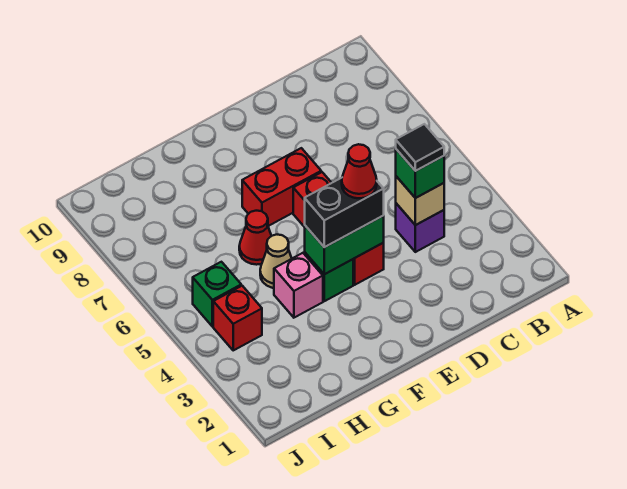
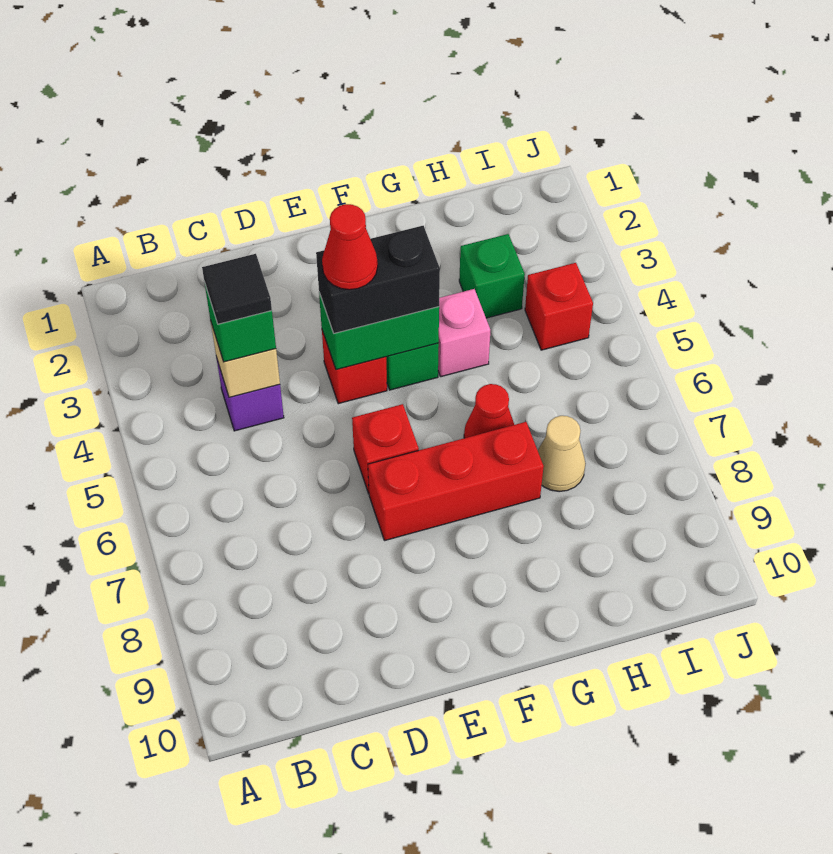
red 1x2 brick [242,148,321,226] -> red 1x3 brick [368,422,544,541]
tan 1x1 cone [260,234,292,288] -> tan 1x1 cone moved to [538,416,586,492]
green 1x1 brick [193,262,241,327] -> green 1x1 brick moved to [459,234,525,318]

